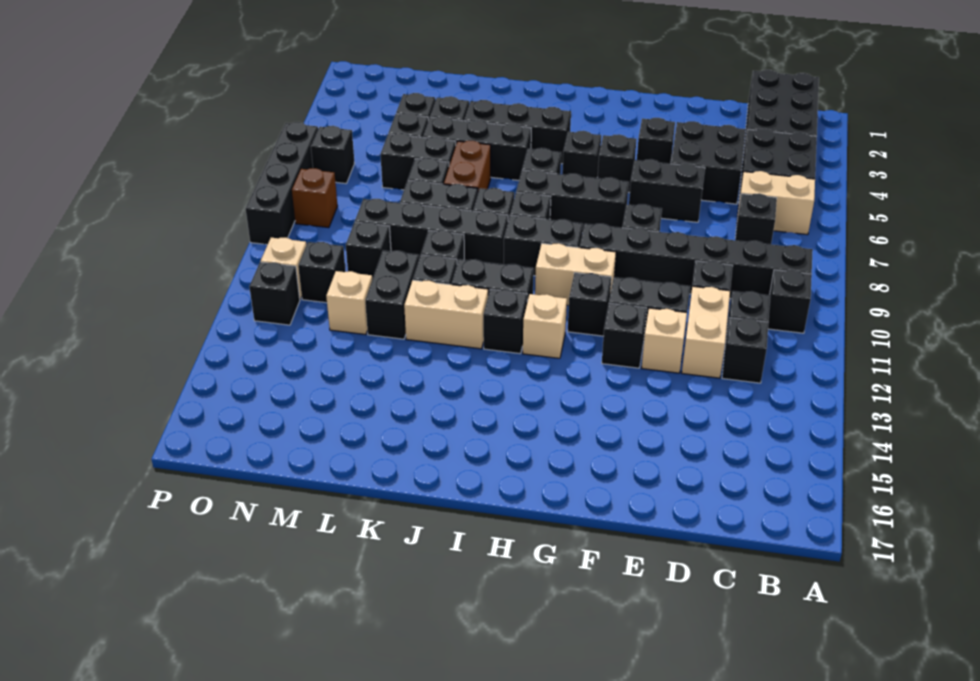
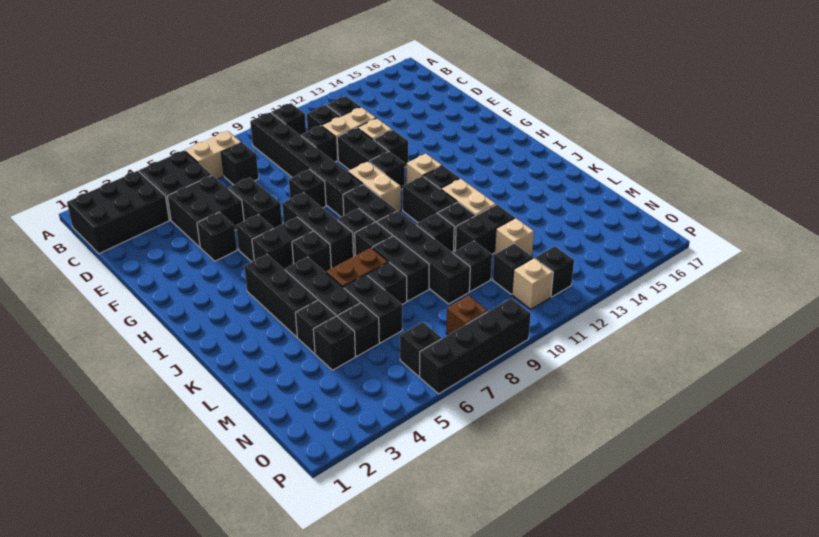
tan 1x2 brick [737,171,815,235] -> tan 1x2 brick turned to [185,131,242,179]
black 1x1 brick [562,131,601,178] -> black 1x2 brick [252,217,313,270]

